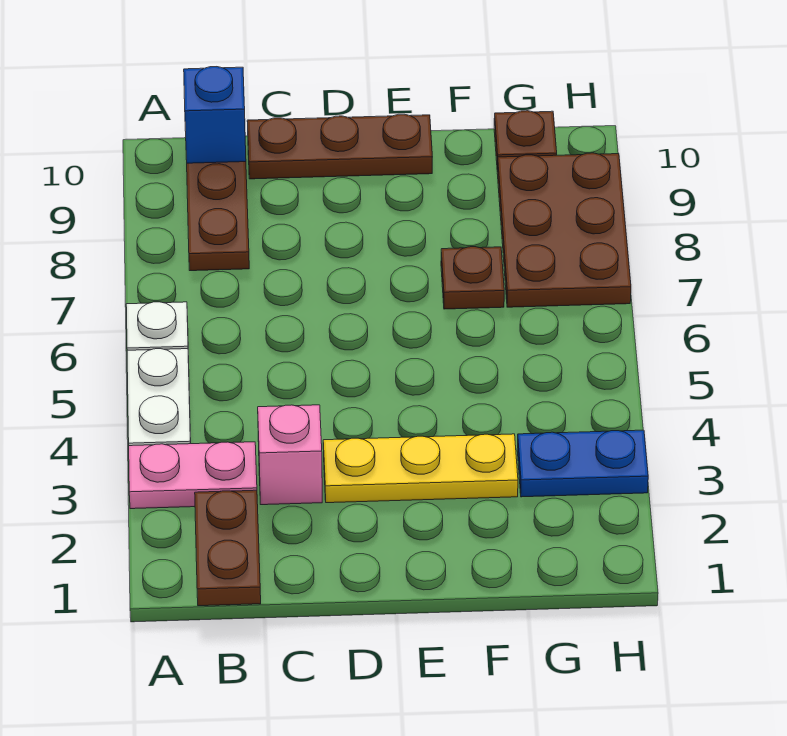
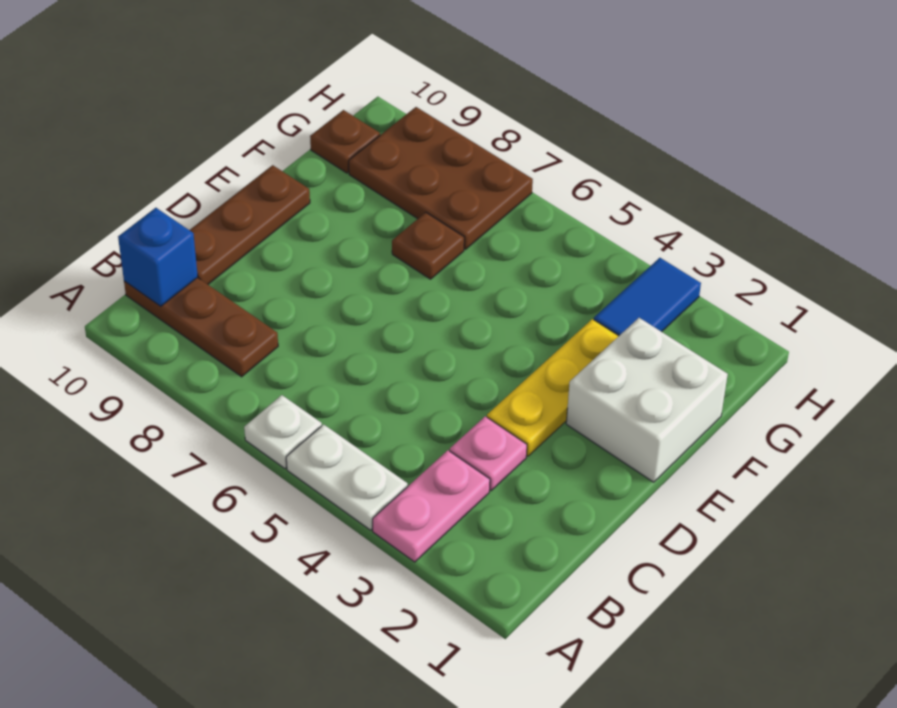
brown 1x2 plate [195,490,261,606] -> none
pink 1x1 brick [258,405,322,505] -> pink 1x1 plate [450,416,527,491]
none -> white 2x2 brick [566,318,728,482]
blue 1x2 plate [517,430,648,497] -> blue 1x2 tile [594,258,701,336]

